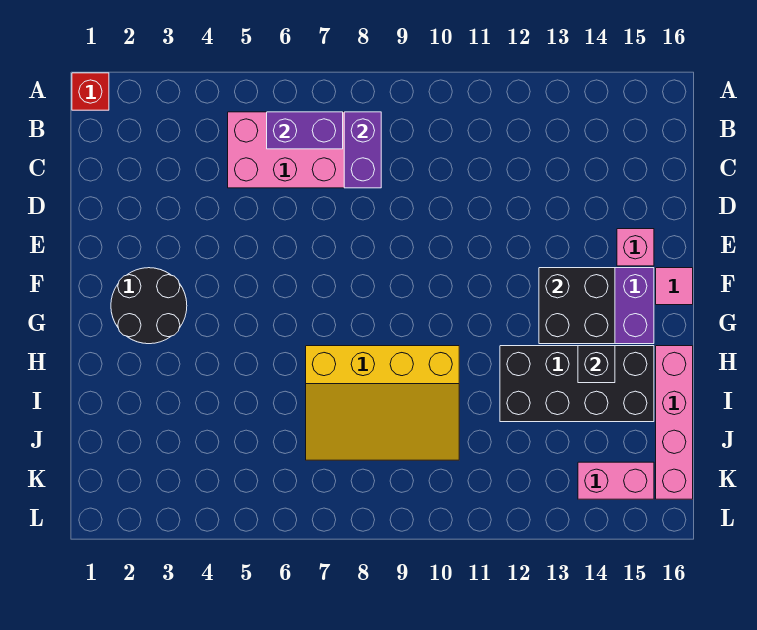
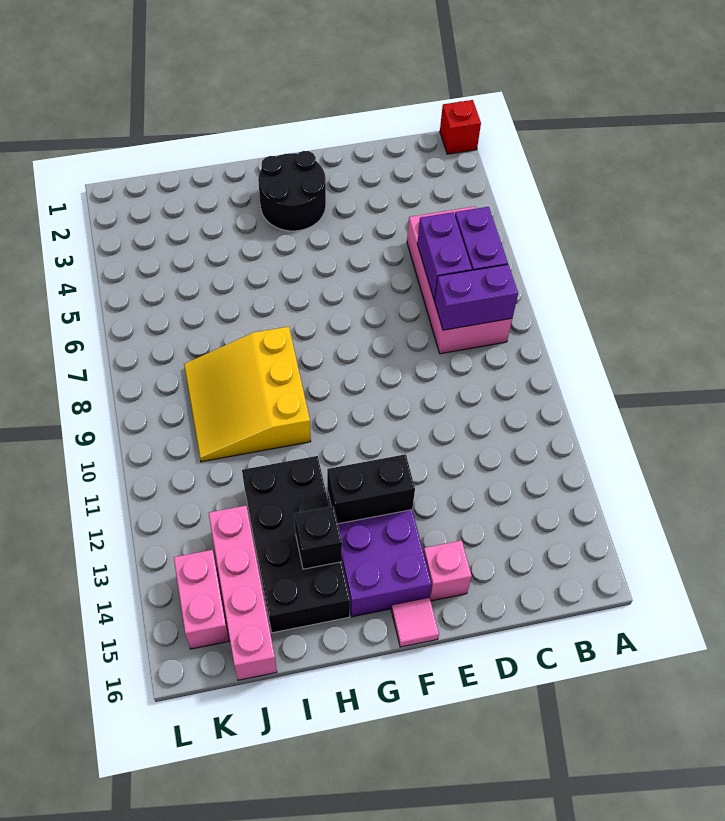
none -> purple 1x2 brick [417,212,472,300]
black 2x2 brick [539,268,615,344] -> black 1x2 brick [327,454,415,524]
yellow 3x4 slope [306,346,459,460] -> yellow 3x3 slope [184,327,311,462]
pink 1x4 brick [656,346,693,499] -> pink 1x4 brick turned to [209,506,277,680]

